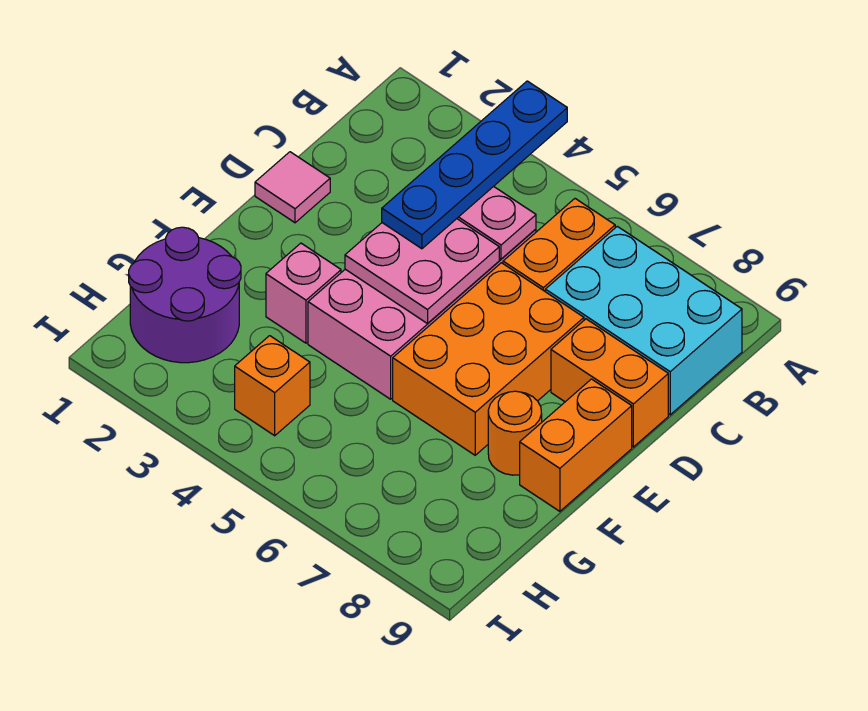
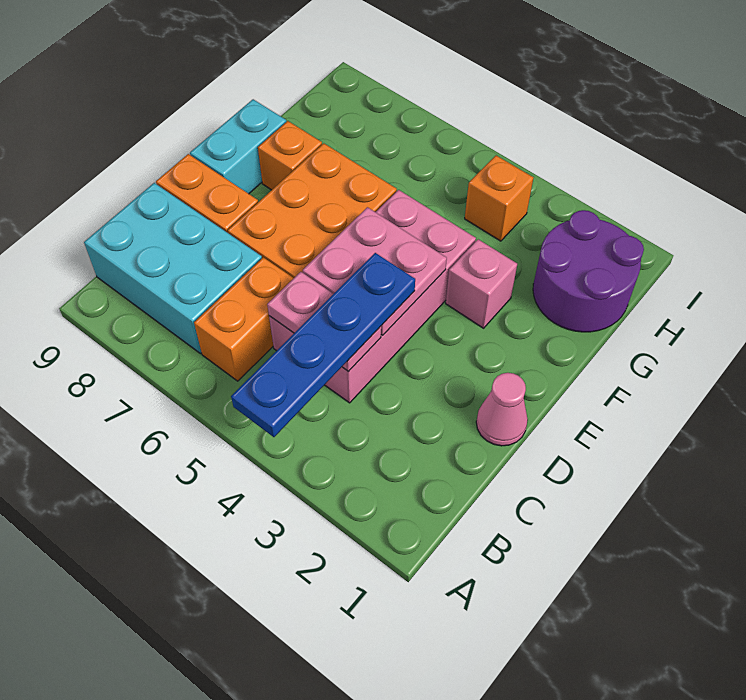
pink 1x1 tile [255,152,330,223] -> pink 1x1 cone [476,373,528,446]
orange 1x2 brick [520,379,632,511] -> cyan 1x2 brick [190,99,286,194]
orange 1x1 round brick [488,391,542,475] -> orange 1x1 brick [258,121,322,190]

